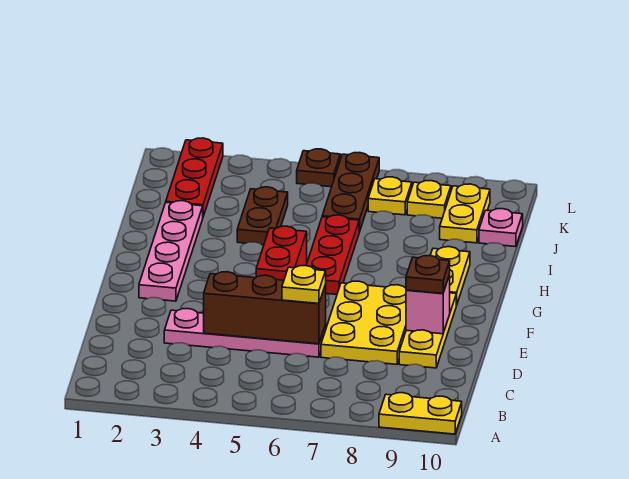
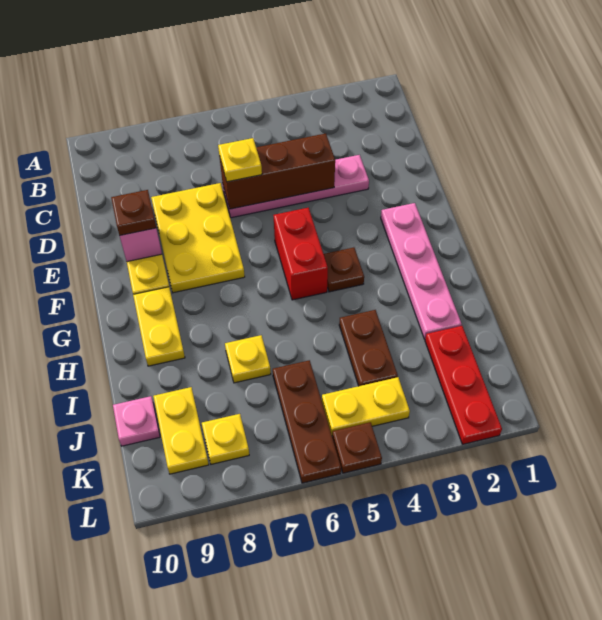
yellow 1x2 plate [379,393,462,434] -> yellow 1x2 plate moved to [322,377,410,434]
none -> brown 1x1 plate [324,247,364,292]
red 1x3 plate [306,215,359,295] -> none
yellow 1x1 plate [368,177,412,215] -> yellow 1x1 plate moved to [225,335,271,383]

